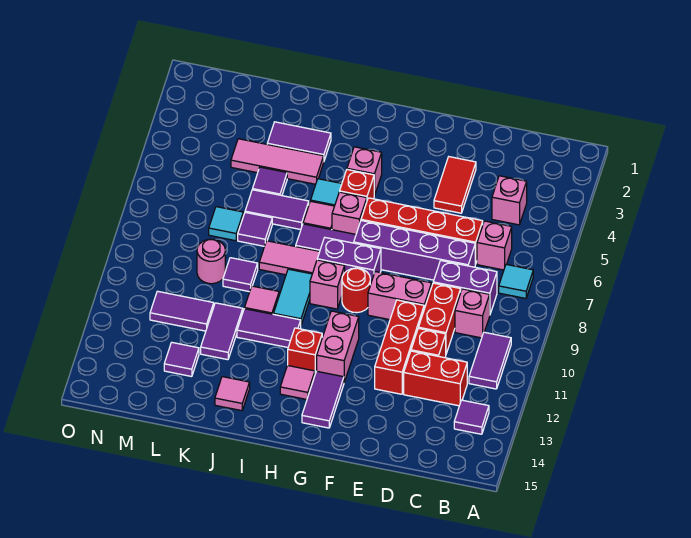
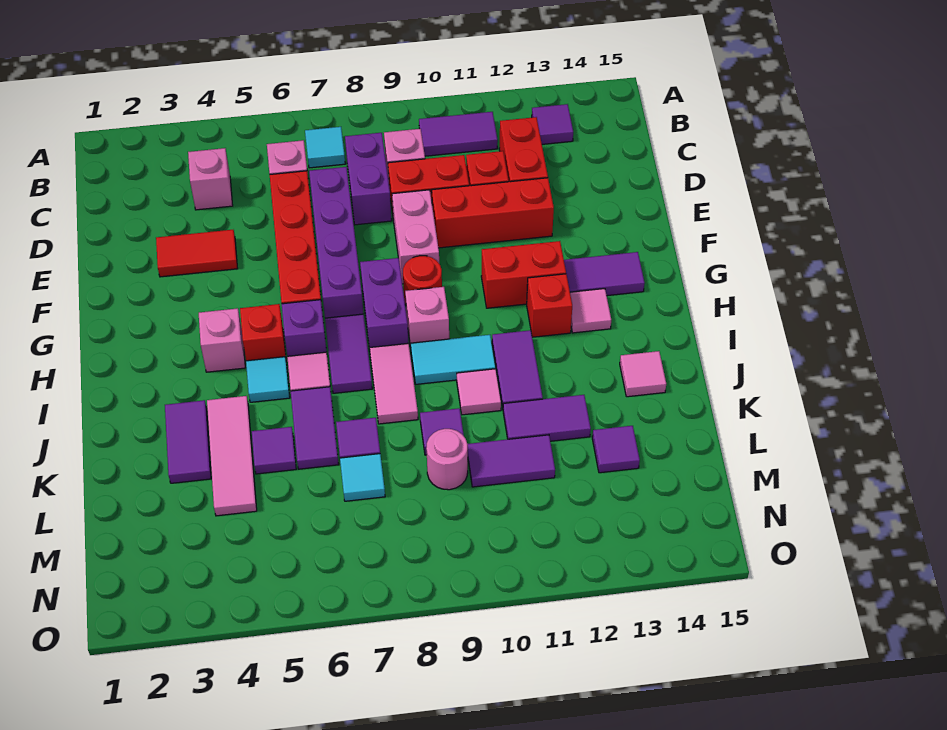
pink 1x2 brick [317,311,359,382] -> red 1x2 brick [481,241,566,308]
pink 1x1 brick [332,192,367,234] -> purple 1x1 brick [282,300,327,356]
purple 1x2 tile [150,291,214,331] -> purple 1x2 tile turned to [468,435,555,487]

